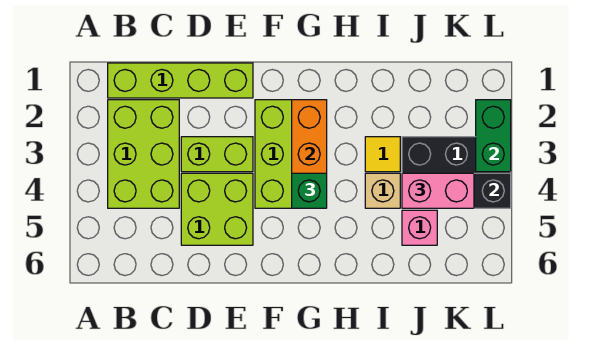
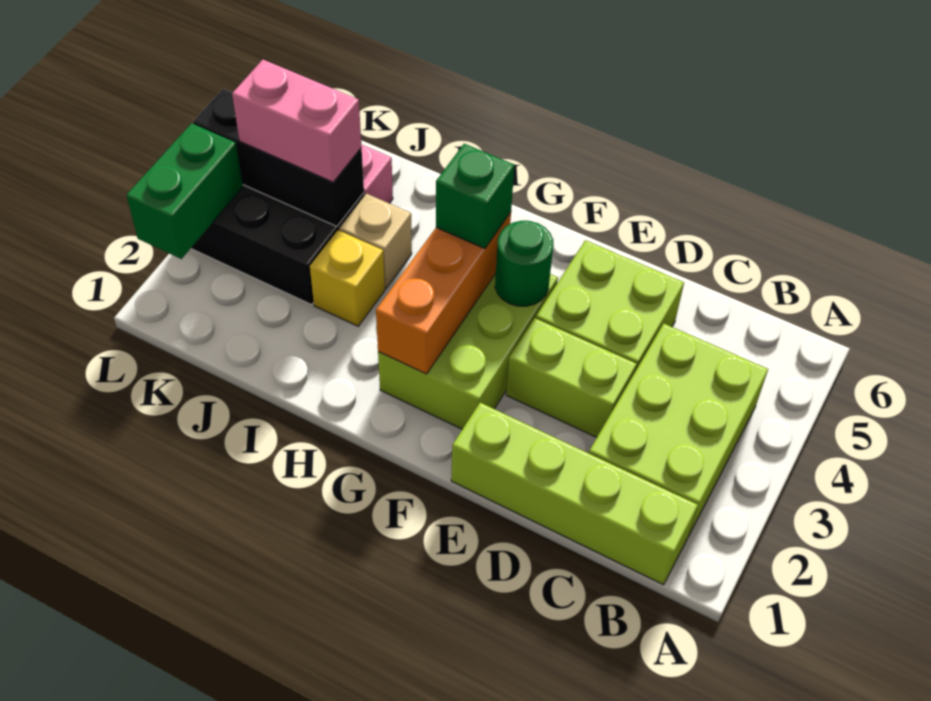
none -> green 1x1 round brick [495,220,553,306]
yellow 1x1 tile [365,137,400,172] -> yellow 1x1 brick [310,230,385,326]

